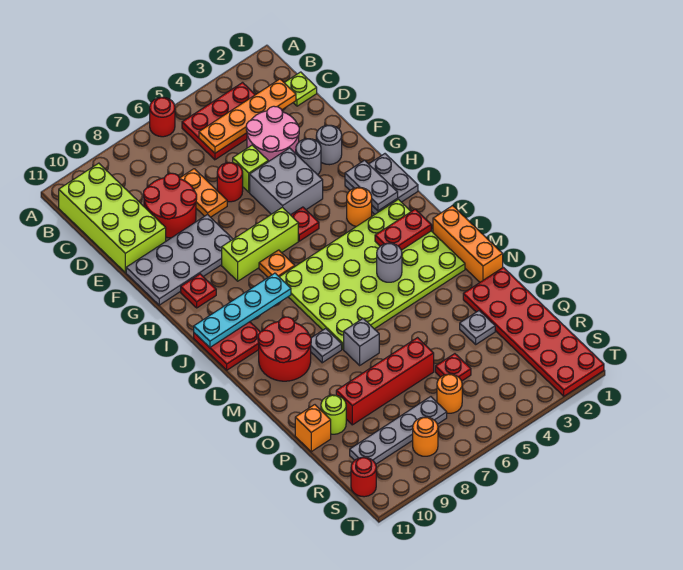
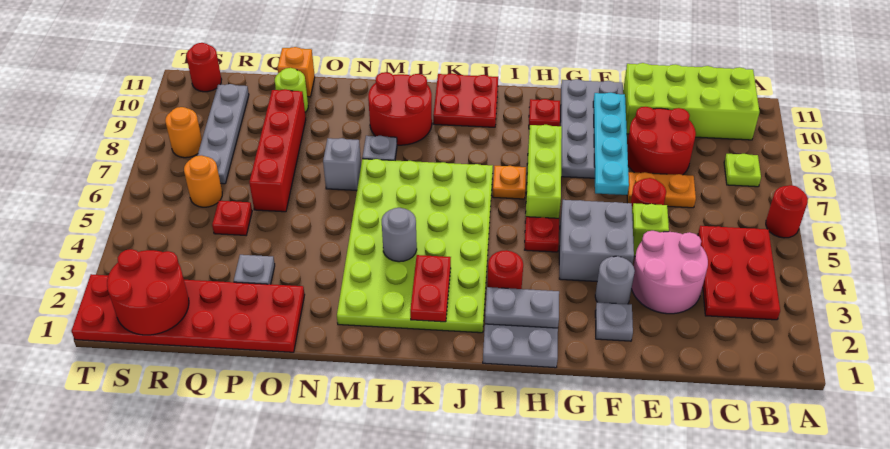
lime 1x1 plate [284,72,317,106] -> lime 1x1 plate moved to [724,154,761,187]
orange 1x4 plate [199,79,296,153] -> none
grey 1x1 round brick [316,125,342,165] -> grey 1x1 plate [595,302,633,341]
orange 1x1 round brick [347,187,372,226] -> red 1x1 round brick [487,250,523,289]
cyan 1x4 plate [194,273,291,347] -> cyan 1x4 plate moved to [593,93,629,195]
orange 1x3 brick [433,206,503,282] -> none
none -> red 2x2 round brick [107,249,189,335]

